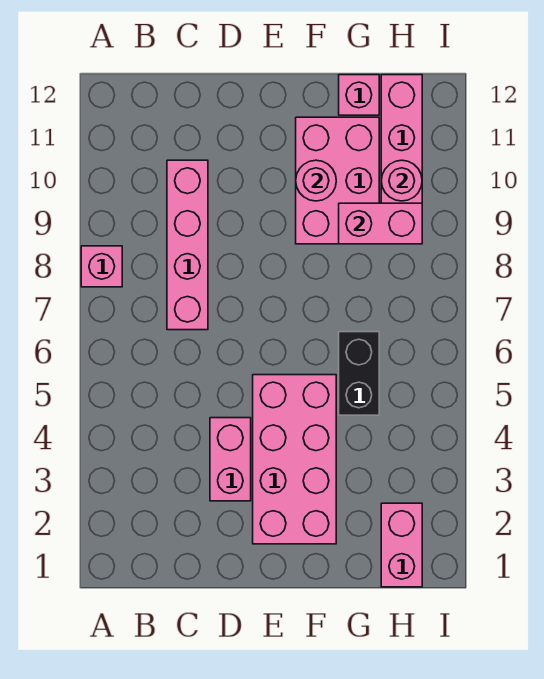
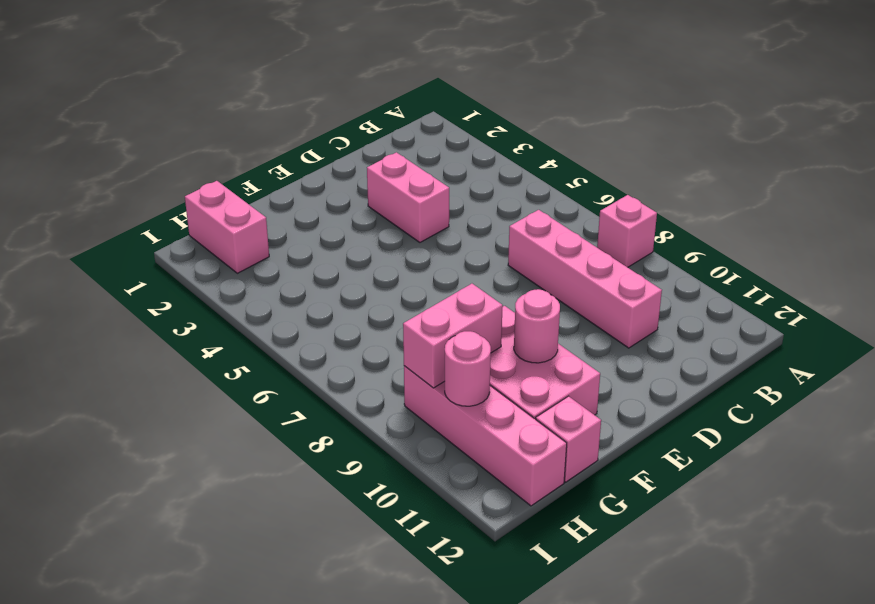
pink 2x4 brick [253,375,336,544] -> none
black 1x2 brick [339,332,379,415] -> none

